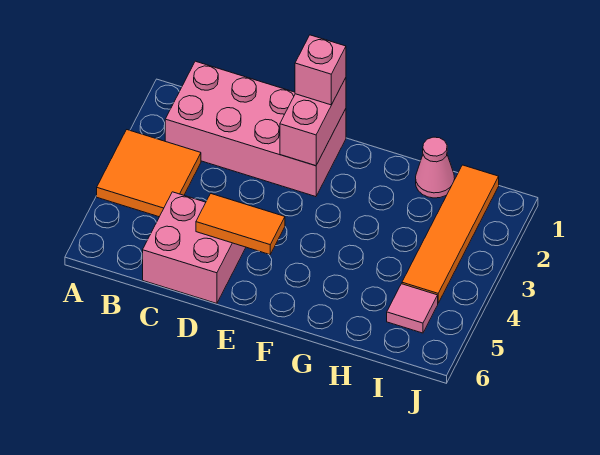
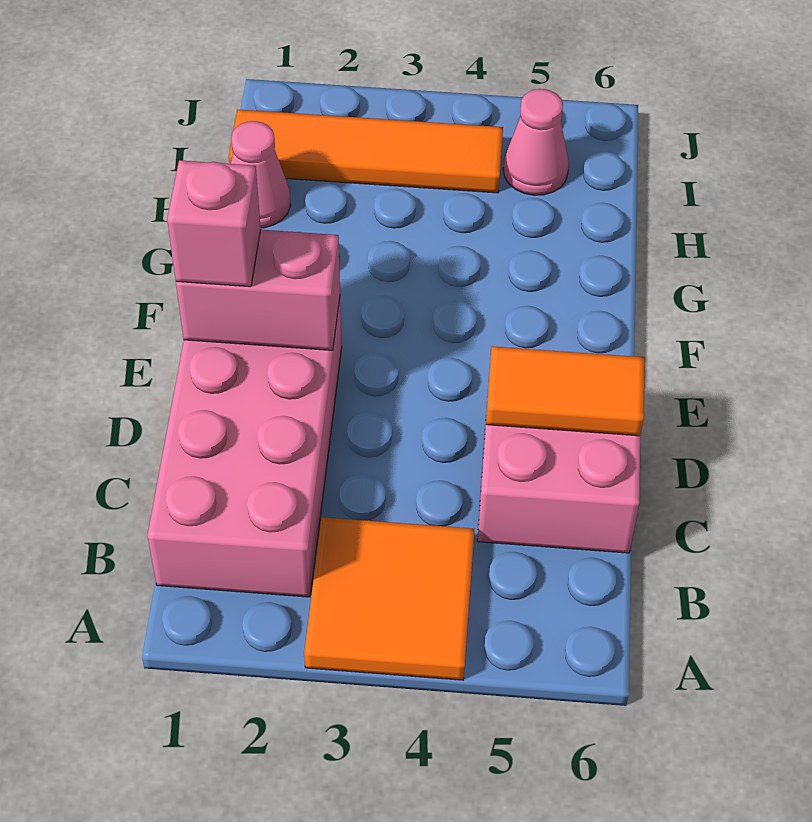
orange 1x2 tile [196,194,285,255] -> orange 1x2 tile turned to [486,346,645,436]
pink 1x1 tile [387,284,438,333] -> pink 1x1 cone [503,89,569,195]

